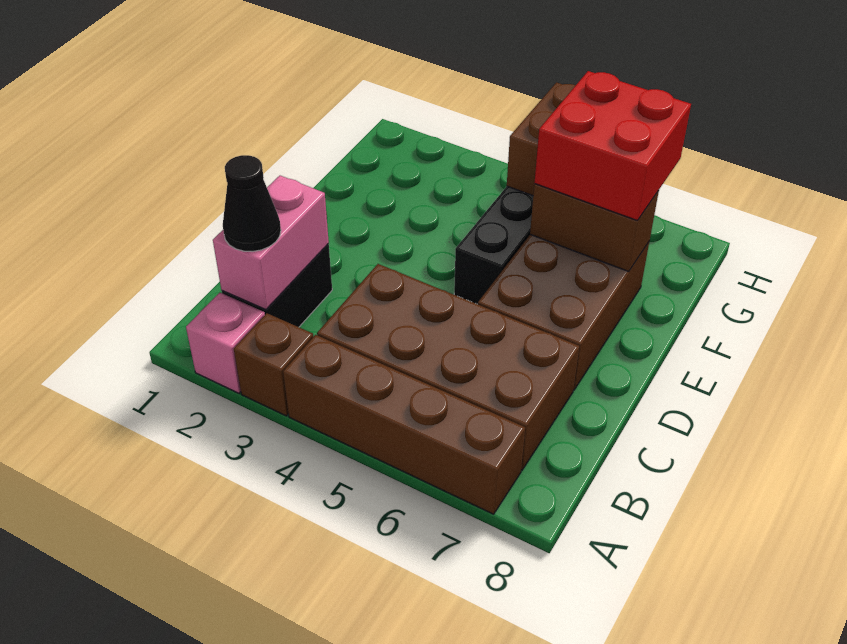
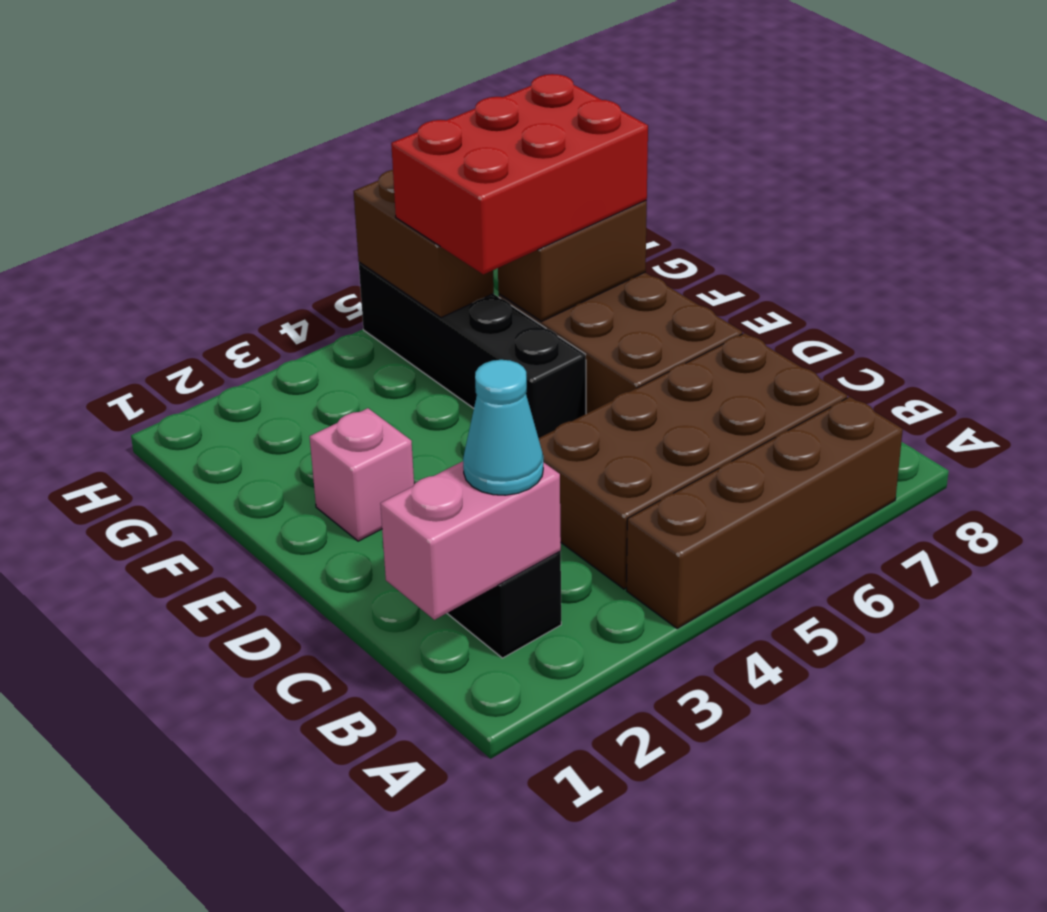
pink 1x1 brick [186,293,265,393] -> pink 1x1 brick moved to [310,408,414,541]
brown 1x1 brick [234,313,313,416] -> none
pink 1x2 brick [213,176,329,310] -> pink 1x2 brick turned to [380,461,561,620]
black 1x1 cone [223,155,281,252] -> cyan 1x1 cone [463,360,543,495]
red 2x2 brick [534,71,691,221] -> red 2x3 brick [391,74,648,274]

